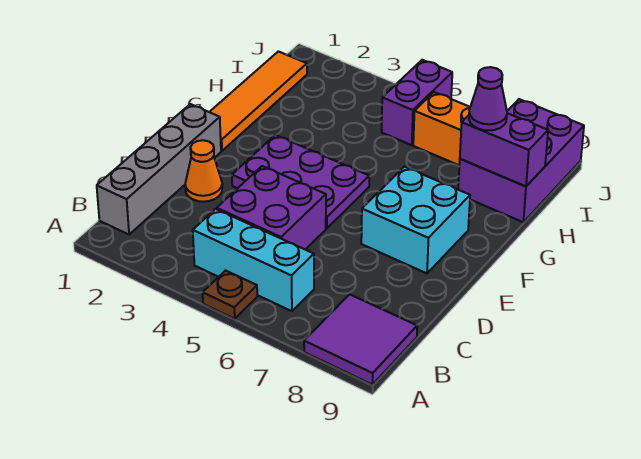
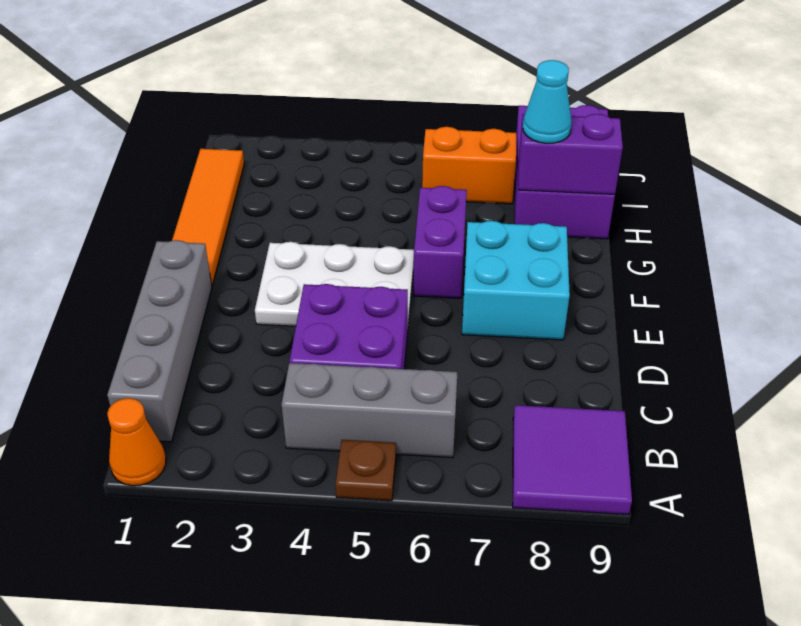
cyan 1x3 brick [193,209,314,311] -> grey 1x3 brick [282,363,457,458]
orange 1x1 cone [185,140,222,202] -> orange 1x1 cone moved to [107,398,166,486]
purple 2x3 plate [232,135,369,228] -> white 2x3 plate [255,242,414,326]
purple 1x1 cone [469,67,507,131] -> cyan 1x1 cone [523,60,572,143]
purple 1x2 brick [382,60,452,145] -> purple 1x2 brick moved to [413,186,467,298]

